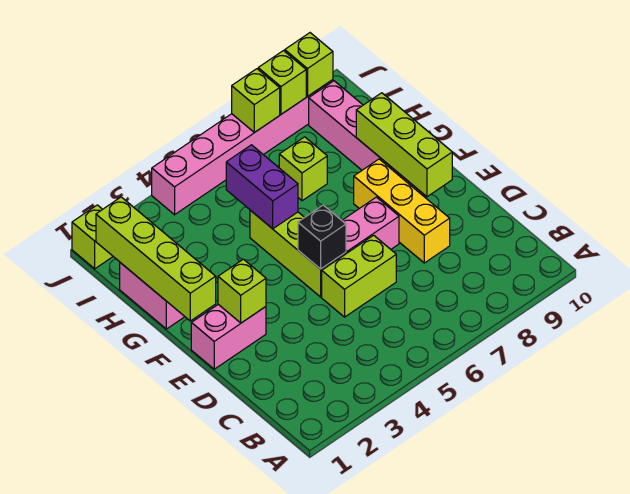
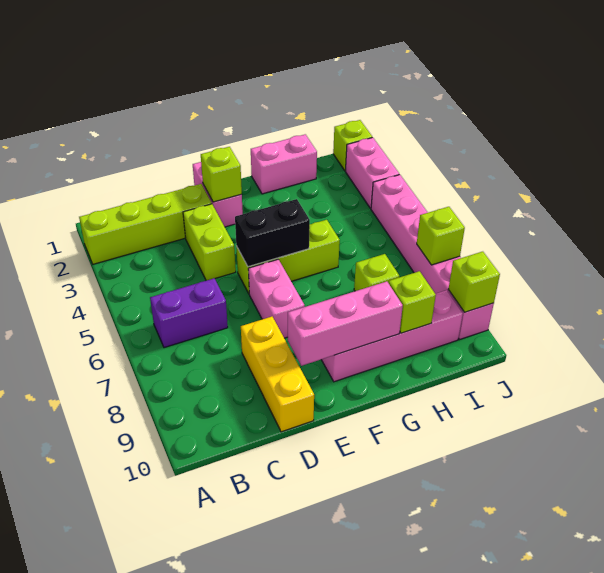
lime 1x2 brick [322,235,396,317] -> lime 1x2 brick moved to [183,204,236,280]
yellow 1x3 brick [354,159,450,263] -> yellow 1x3 brick turned to [241,317,314,432]
black 1x1 brick [298,205,346,269] -> black 1x2 brick [235,199,310,267]
lime 1x3 brick [356,93,452,197] -> pink 1x3 brick [288,281,403,366]
lime 1x4 brick [96,197,216,321] -> lime 1x4 brick moved to [79,184,212,264]
purple 1x2 brick [226,145,298,229] -> purple 1x2 brick moved to [150,278,228,348]
none -> pink 1x2 brick [345,138,399,209]
lime 1x1 brick [258,51,306,114] -> lime 1x1 brick moved to [389,271,436,333]

